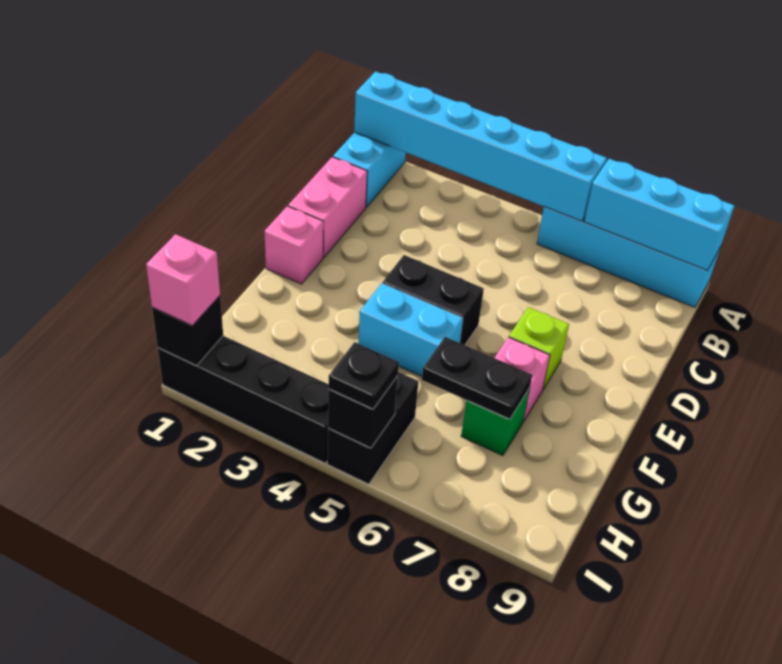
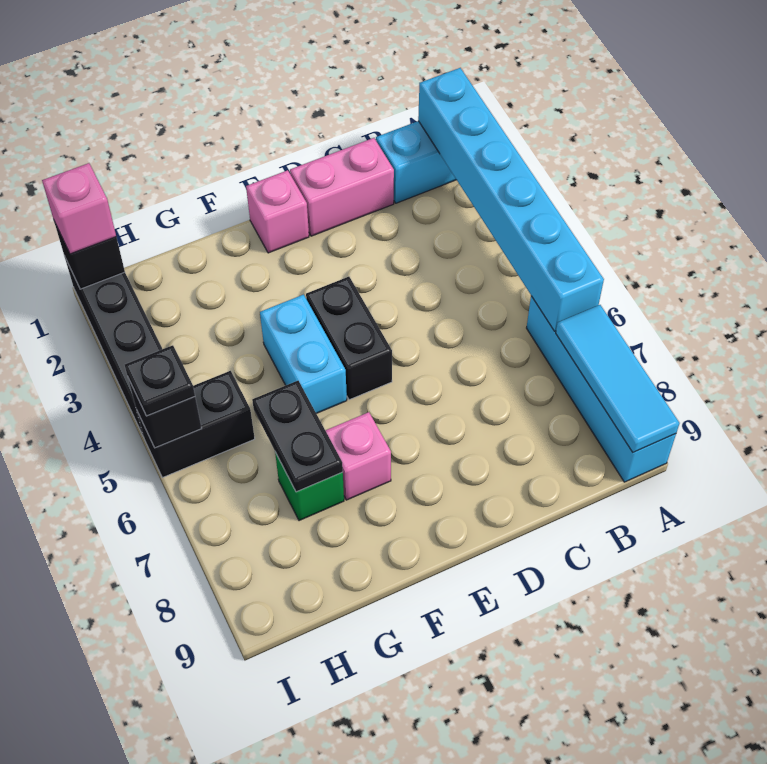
cyan 1x3 brick [584,159,734,270] -> cyan 1x3 tile [556,305,680,452]
lime 1x1 brick [509,307,569,389] -> none

